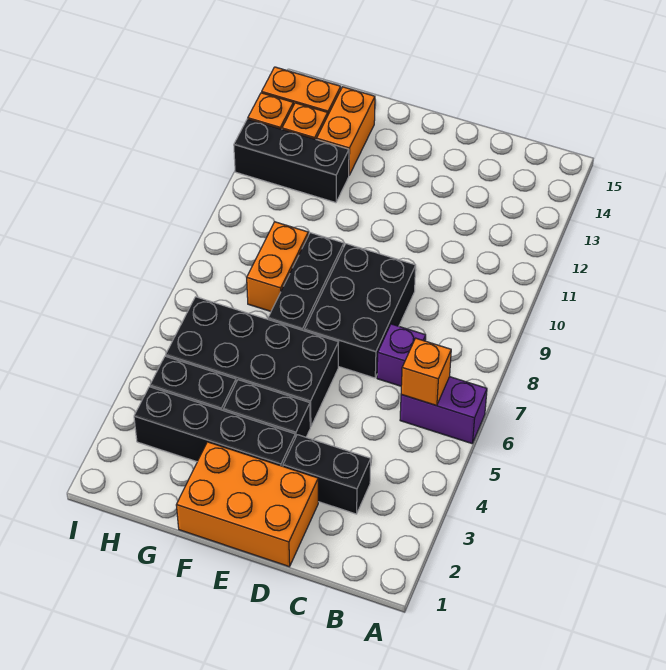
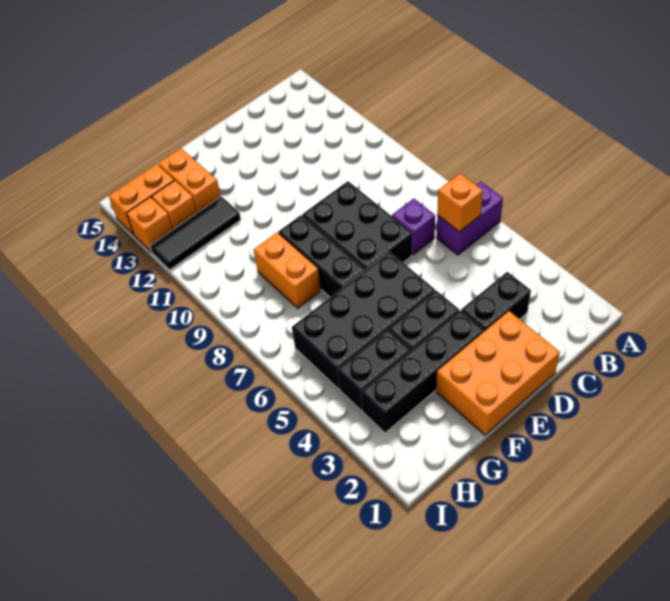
black 1x3 brick [234,119,349,203] -> black 1x3 tile [150,197,241,270]

